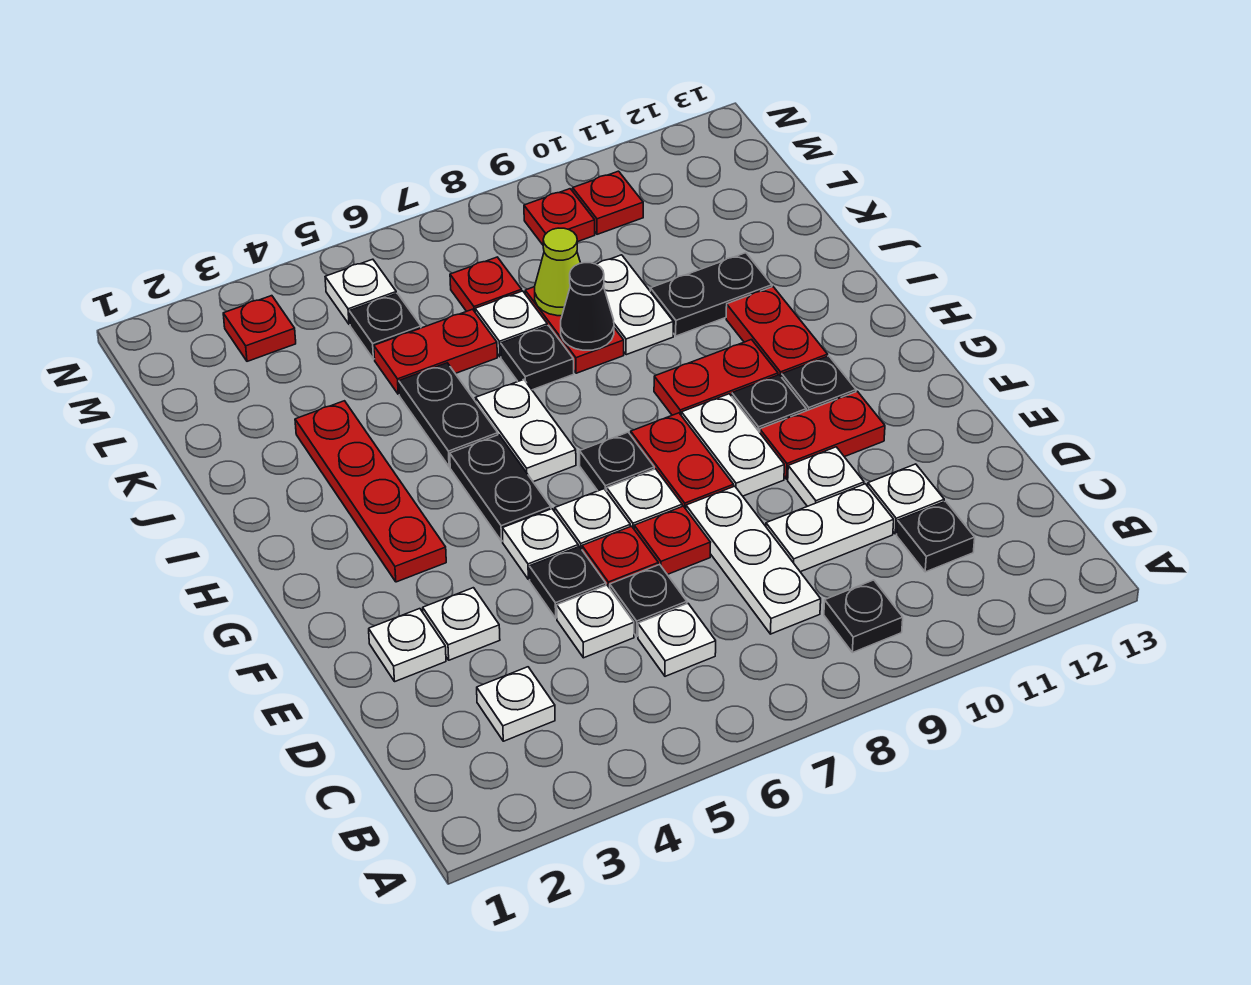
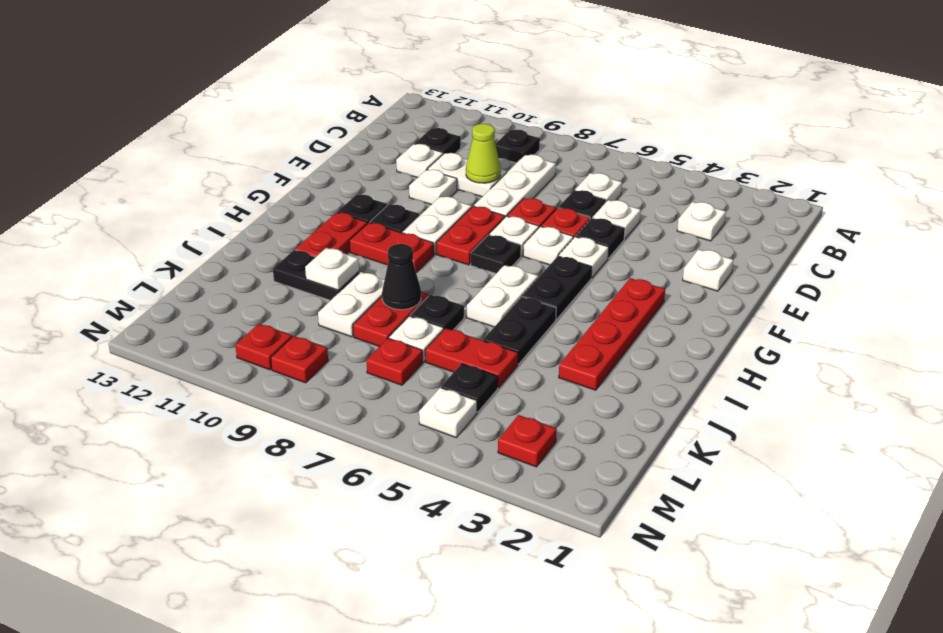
white 1x1 plate [423,588,500,660] -> white 1x1 plate moved to [305,248,359,290]
red 1x2 plate [760,391,885,479] -> none
lime 1x1 cone [535,228,580,316] -> lime 1x1 cone moved to [466,124,501,183]

